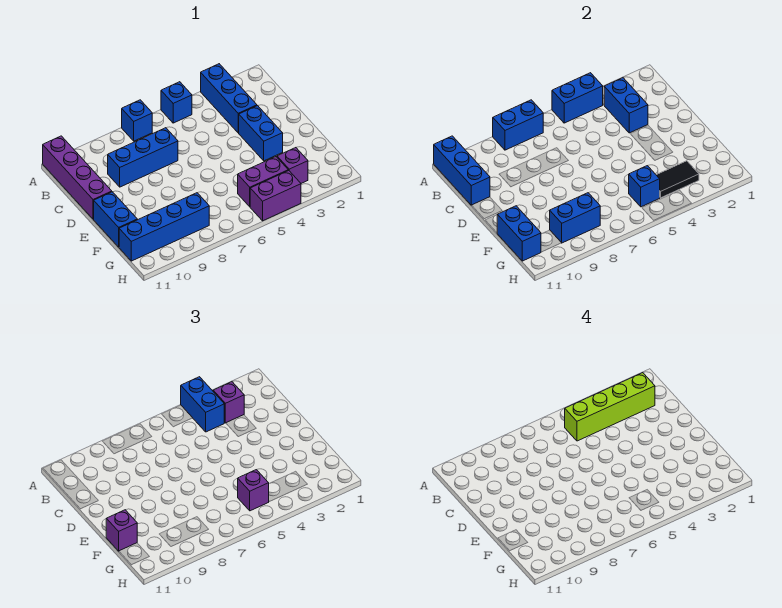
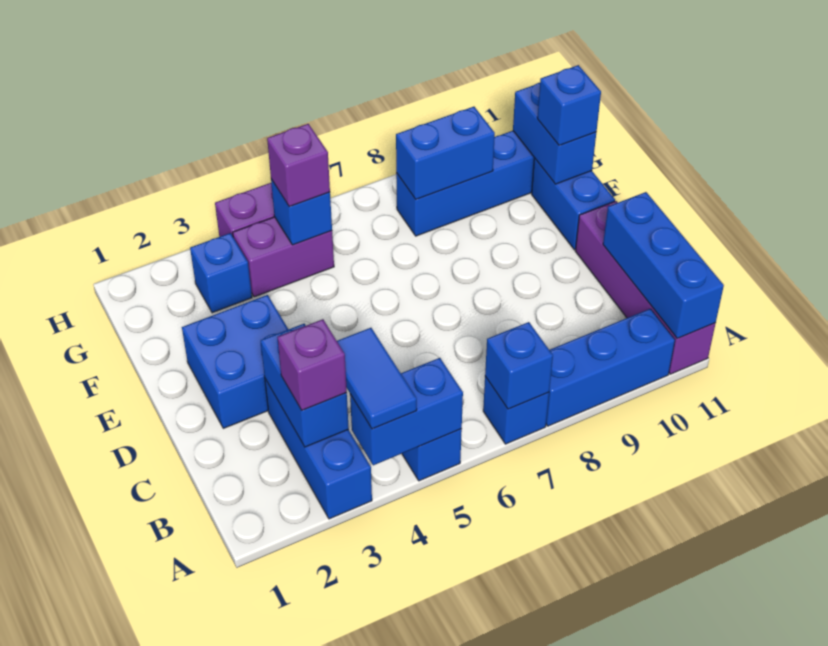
blue 1x2 brick [181,377,224,432] -> blue 1x2 tile [337,328,417,429]
blue 1x2 brick [493,100,543,150] -> blue 1x1 brick [485,322,553,409]
lime 1x4 brick [565,373,655,441] -> none
blue 1x3 brick [108,128,178,187] -> blue 1x3 brick moved to [546,309,675,426]
blue 1x2 brick [239,106,283,161] -> blue 2x2 brick [182,295,288,428]
purple 1x1 brick [106,510,137,551] -> blue 1x1 brick [537,65,601,145]
purple 1x1 brick [277,148,308,183] -> blue 1x1 brick [190,233,252,313]
black 1x2 tile [657,161,699,198] -> none

